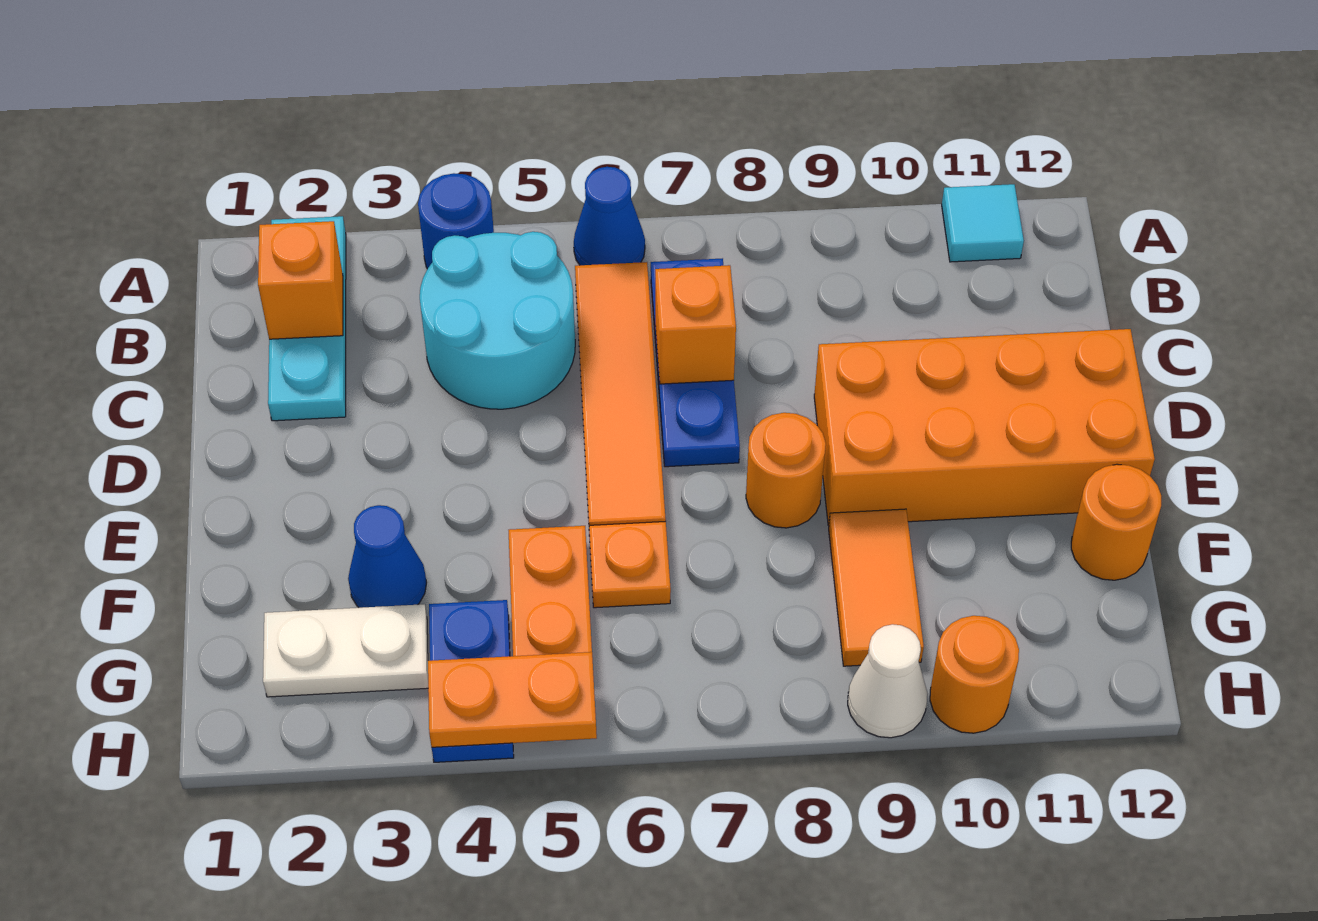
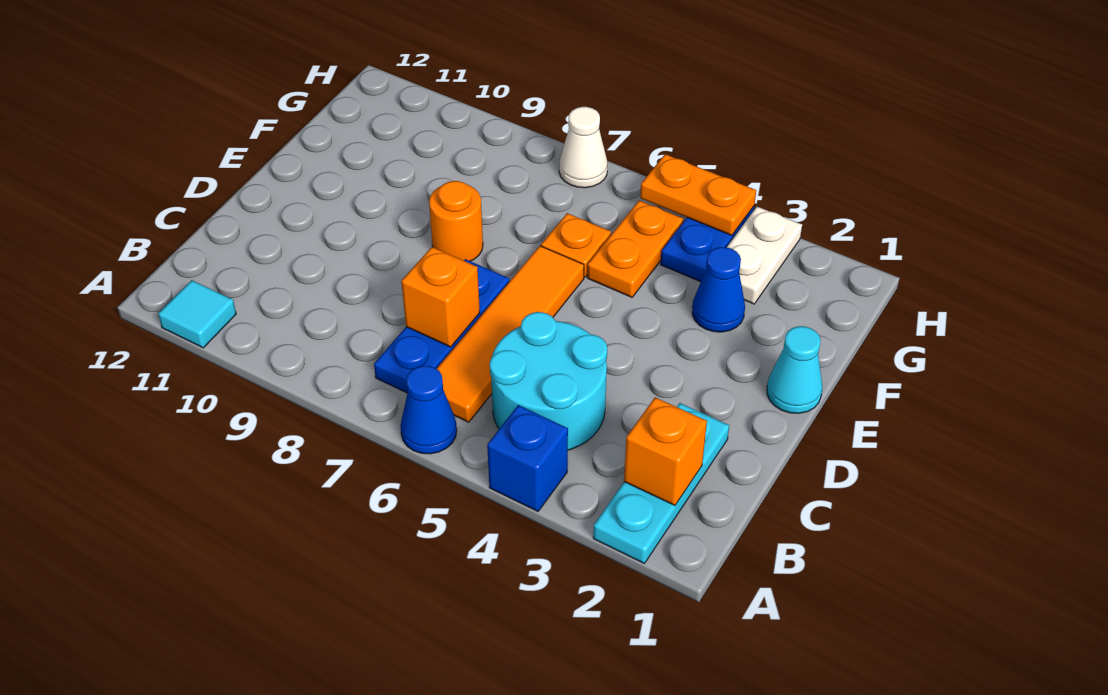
blue 1x1 round brick [418,173,494,269] -> blue 1x1 brick [487,405,568,511]
orange 2x4 brick [814,329,1155,526] -> none
none -> cyan 1x1 cone [767,326,822,413]
orange 1x2 tile [829,509,924,666] -> none
orange 1x1 round brick [1071,464,1161,580] -> none
white 1x2 plate [263,604,428,697] -> white 1x2 plate turned to [727,207,802,304]
white 1x1 cone [848,624,927,738] -> white 1x1 cone moved to [559,107,608,188]
orange 1x1 round brick [930,616,1019,733] -> none

